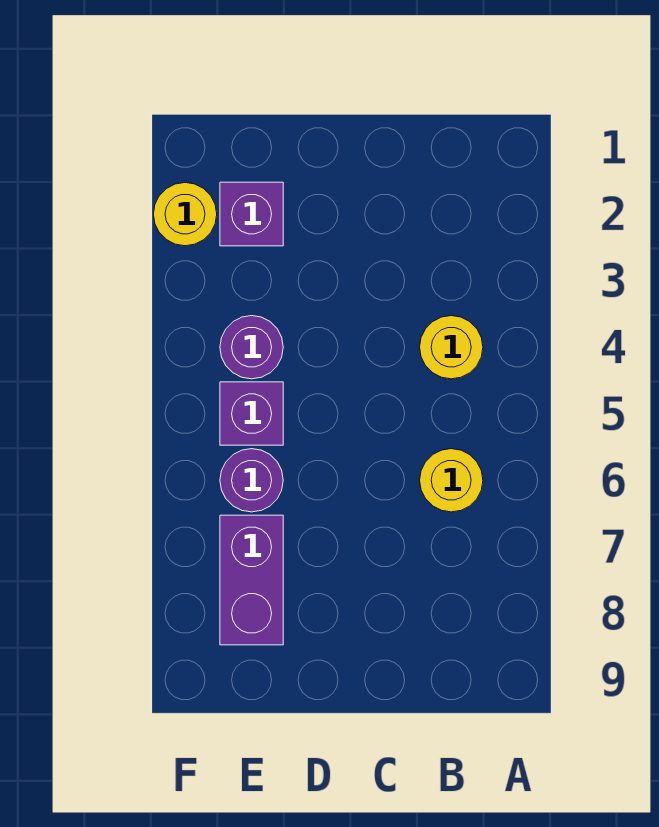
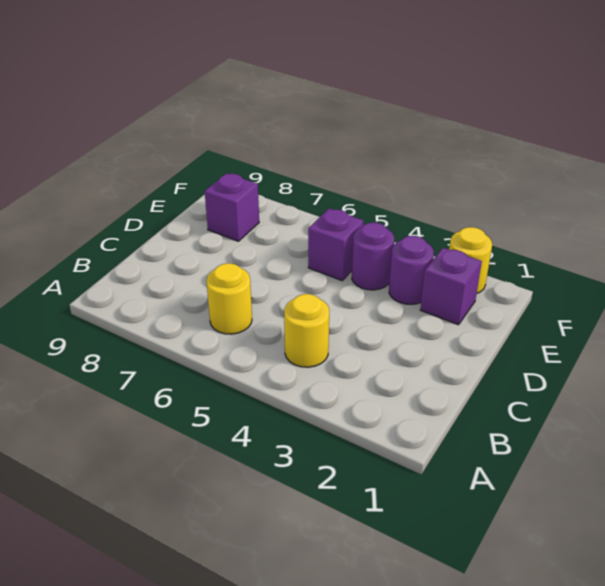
purple 1x1 round brick [220,449,283,512] -> purple 1x1 round brick moved to [389,236,434,304]
purple 1x2 brick [220,515,283,645] -> purple 1x1 brick [205,173,259,241]

